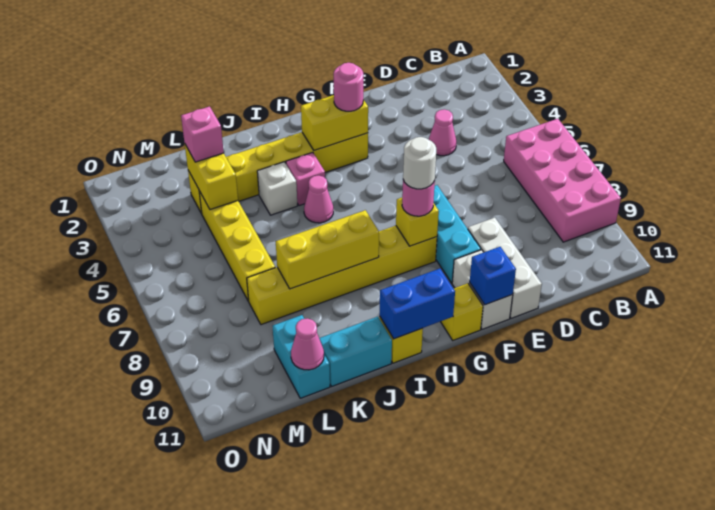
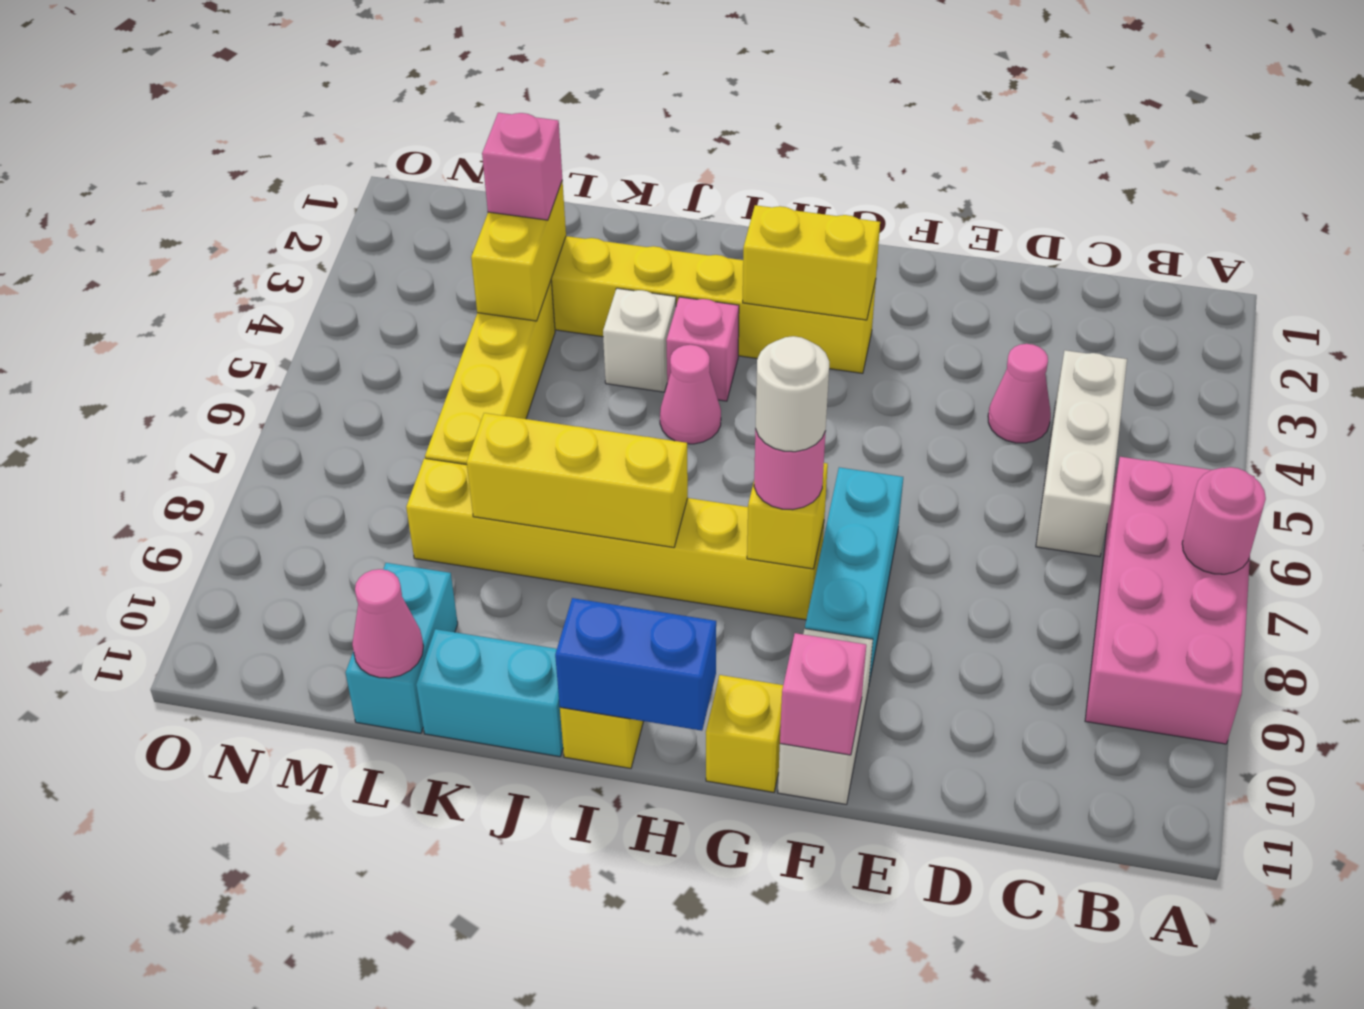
white 1x3 brick [468,218,542,318] -> white 1x3 brick moved to [1036,350,1127,557]
blue 1x1 brick [470,247,516,305] -> pink 1x1 brick [780,633,866,755]
pink 1x1 round brick [334,63,363,111] -> pink 1x1 round brick moved to [1182,467,1266,574]

